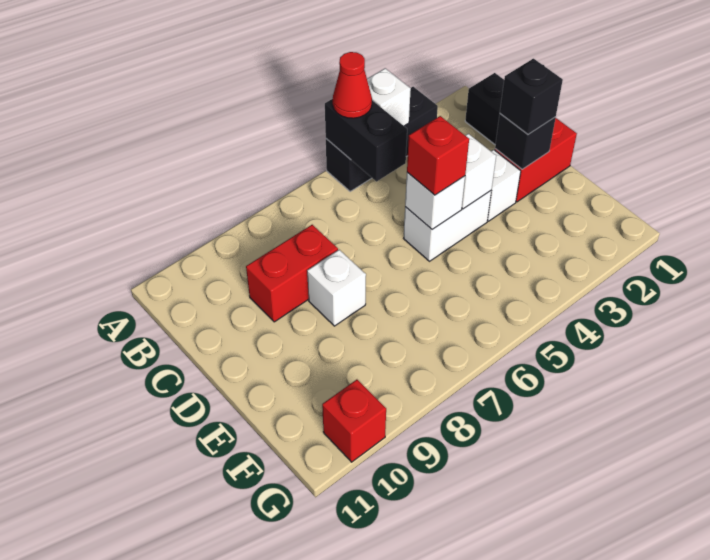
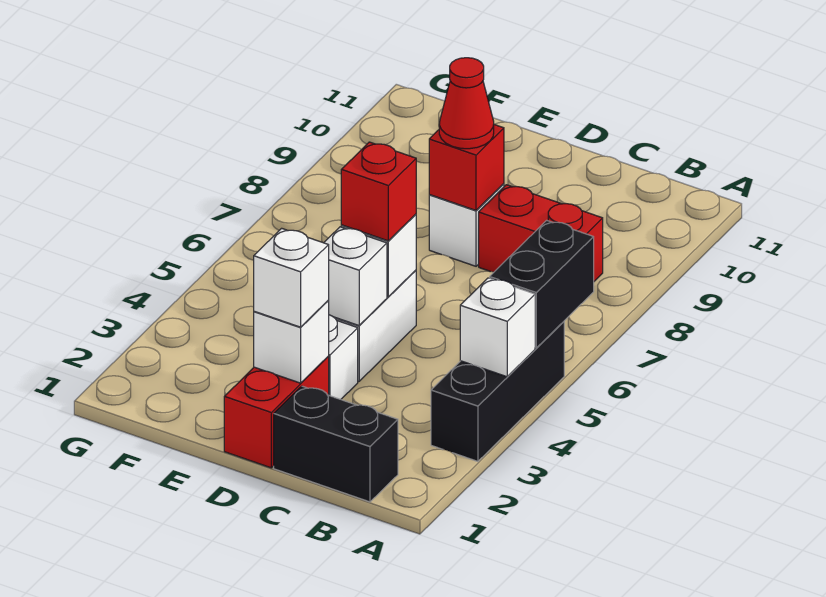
black 1x2 brick [325,99,407,182] -> black 1x2 brick turned to [490,220,594,348]
red 1x1 cone [333,52,372,118] -> red 1x1 cone moved to [439,58,494,149]
red 1x2 brick [246,225,338,322] -> red 1x2 brick turned to [479,185,603,281]
black 1x1 brick [495,114,556,169] -> white 1x1 brick [254,301,329,383]
black 1x1 brick [500,59,563,134] -> white 1x1 brick [254,228,329,327]
red 1x1 brick [322,380,386,462] -> red 1x1 brick moved to [429,125,504,210]

